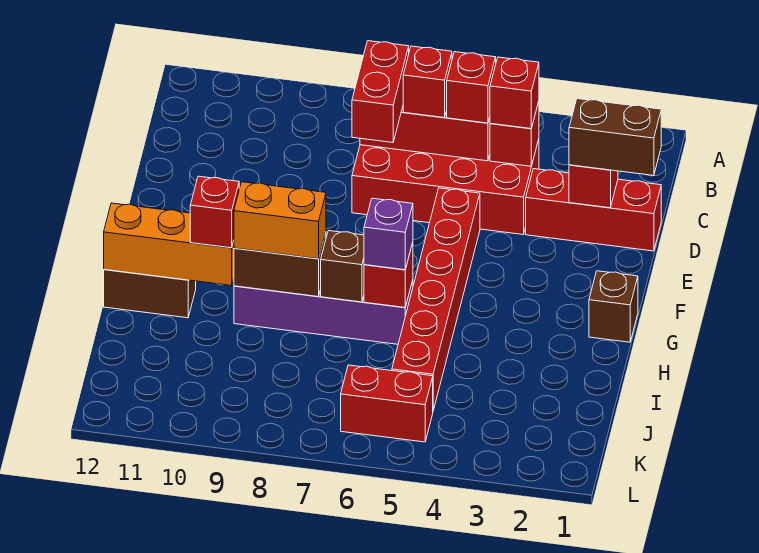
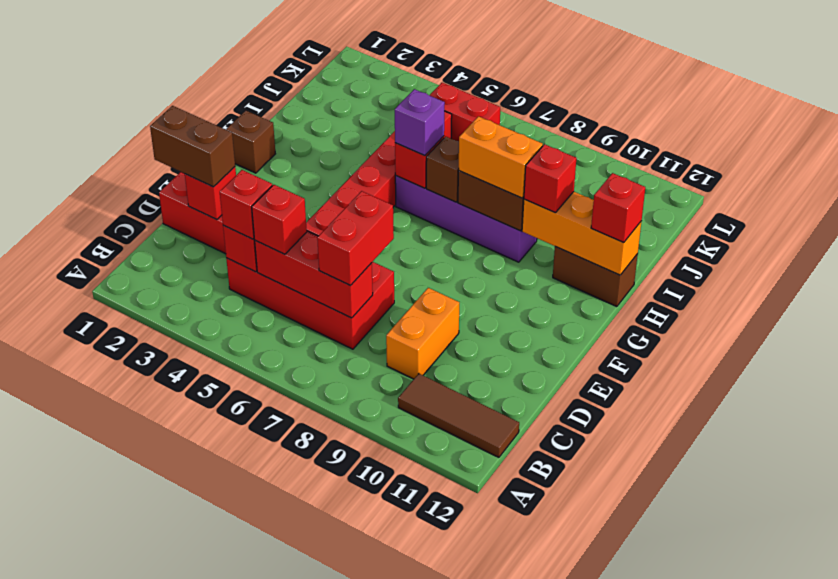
none -> brown 1x3 tile [398,374,519,457]
red 1x1 brick [403,46,452,118] -> red 1x1 brick moved to [591,173,645,243]
none -> orange 1x2 brick [386,288,459,379]

